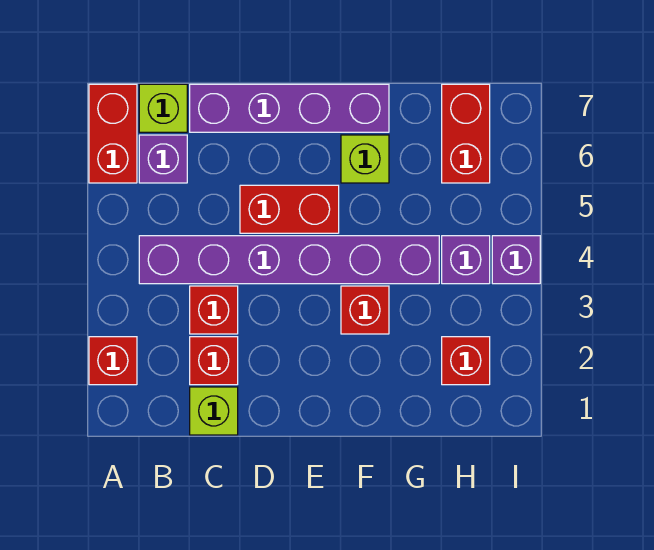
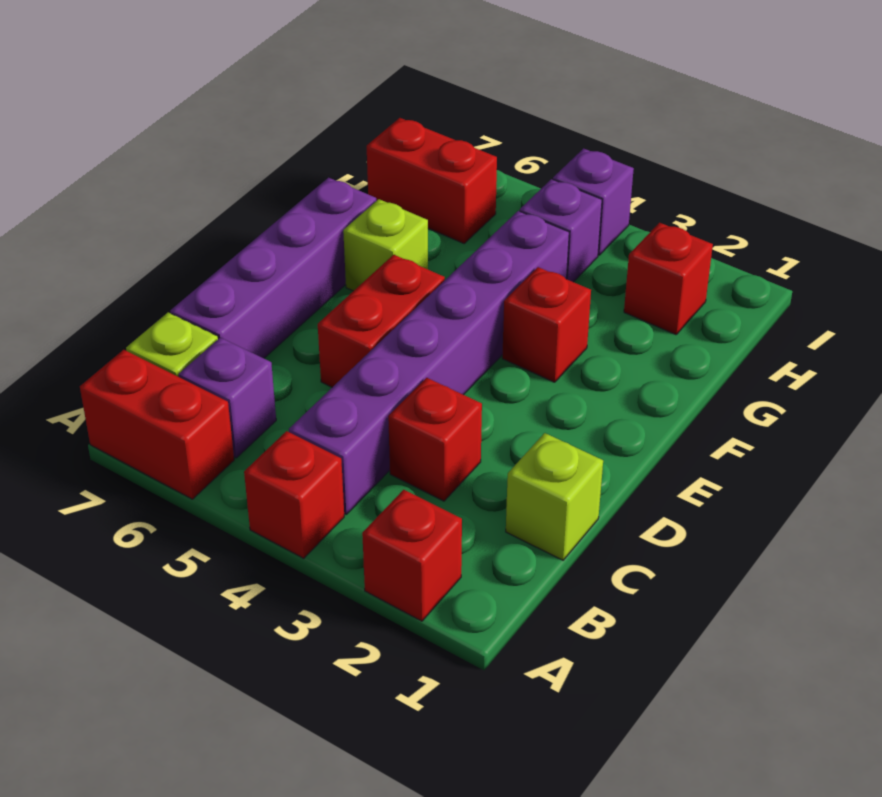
red 1x1 brick [190,337,238,385] -> red 1x1 brick moved to [244,431,344,558]

